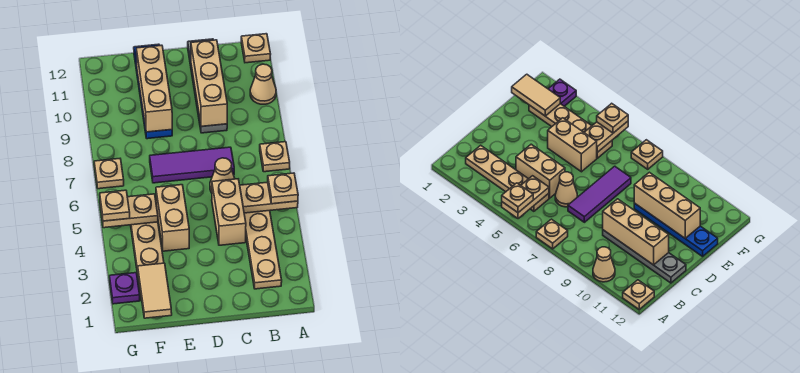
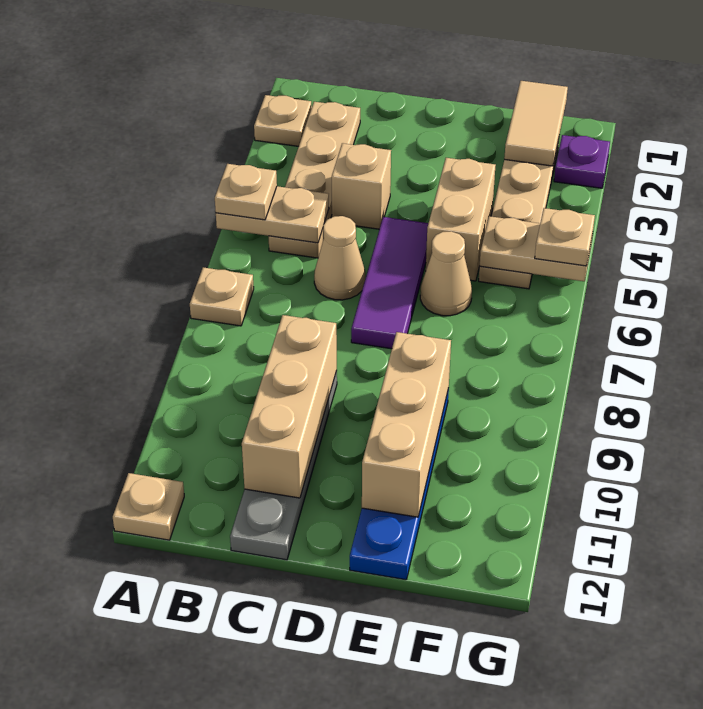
tan 1x1 cone [250,64,276,104] -> tan 1x1 cone moved to [420,231,472,316]
tan 1x2 brick [212,179,246,245] -> tan 1x1 brick [332,143,391,229]
purple 1x3 tile [150,147,234,183] -> purple 1x3 tile turned to [351,217,428,349]
tan 1x1 plate [94,159,124,189] -> tan 1x1 plate moved to [254,95,312,146]

